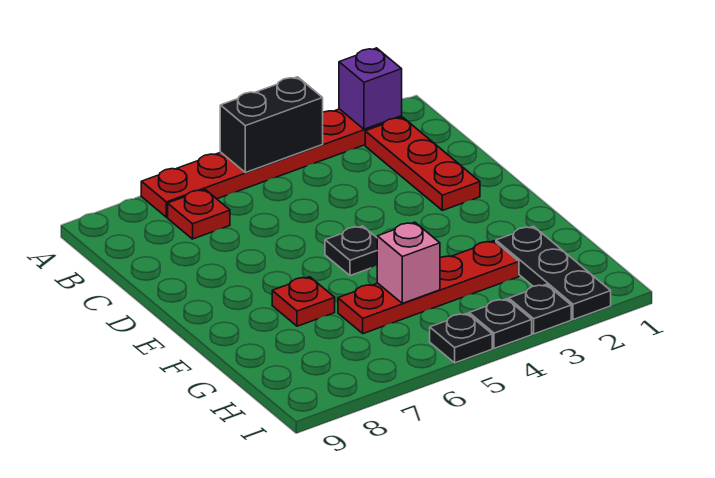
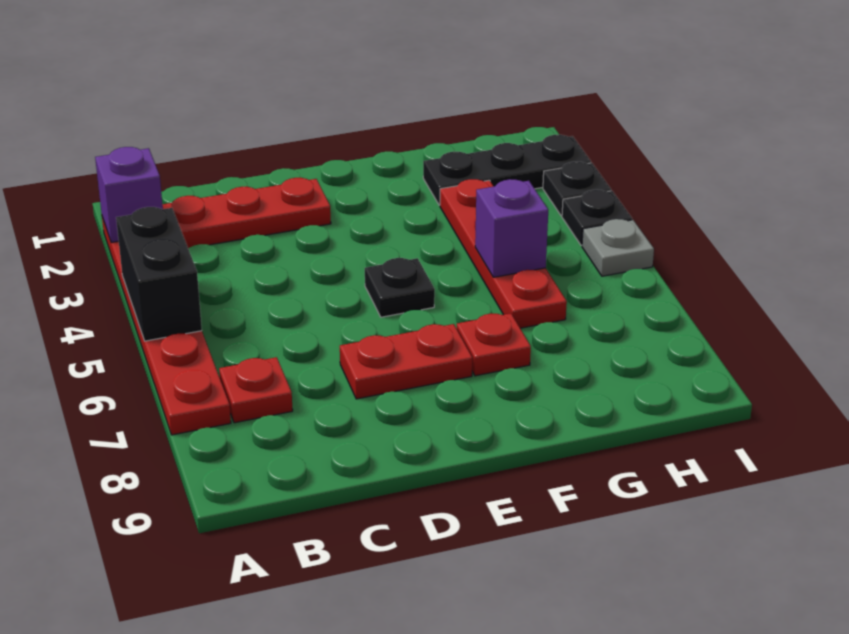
none -> red 1x2 plate [340,324,472,399]
pink 1x1 brick [377,222,440,303] -> purple 1x1 brick [475,179,548,277]
black 1x1 plate [430,313,492,363] -> grey 1x1 plate [582,219,654,276]

